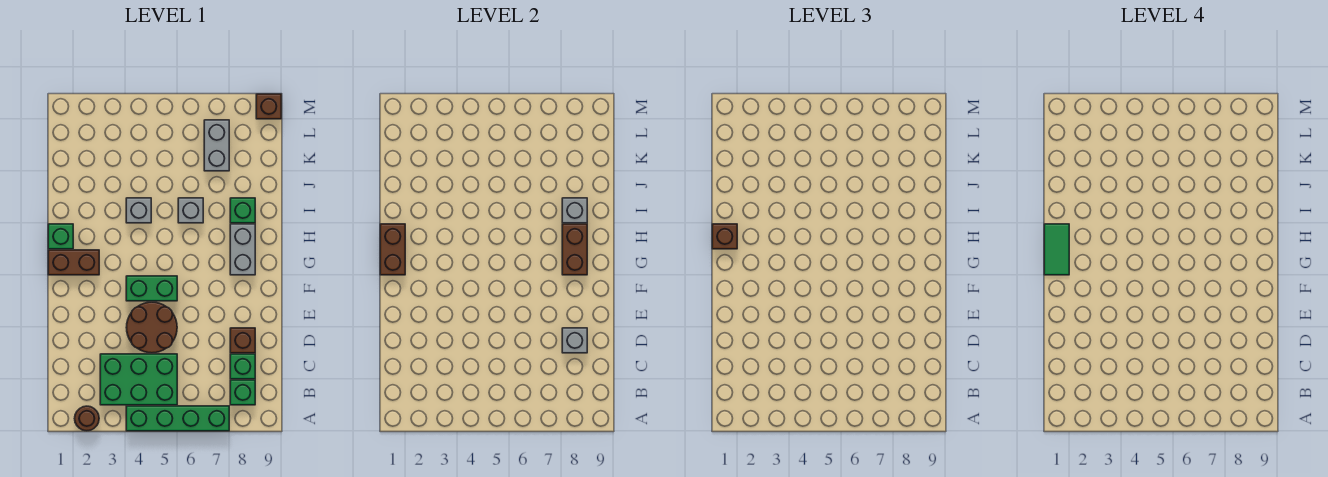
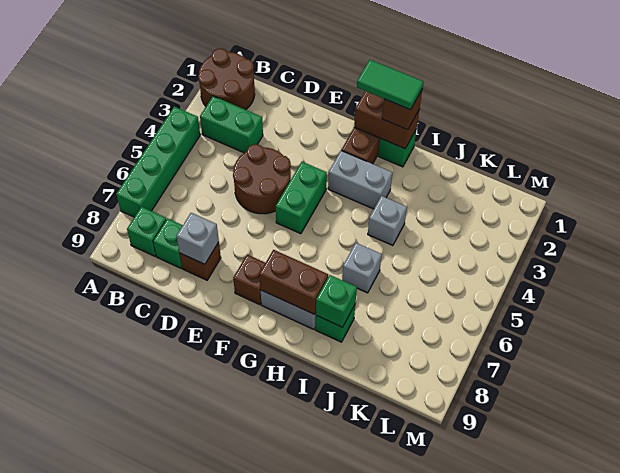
brown 1x1 round brick [75,406,99,431] -> brown 2x2 round brick [198,49,255,110]
green 2x3 brick [100,354,177,405] -> green 1x2 brick [200,96,263,153]
grey 1x1 brick [562,198,587,223] -> green 1x1 brick [316,275,357,327]
grey 1x2 brick [204,120,229,171] -> grey 1x2 brick moved to [328,151,392,209]
brown 1x1 brick [256,94,281,119] -> brown 1x1 brick moved to [233,255,265,305]

